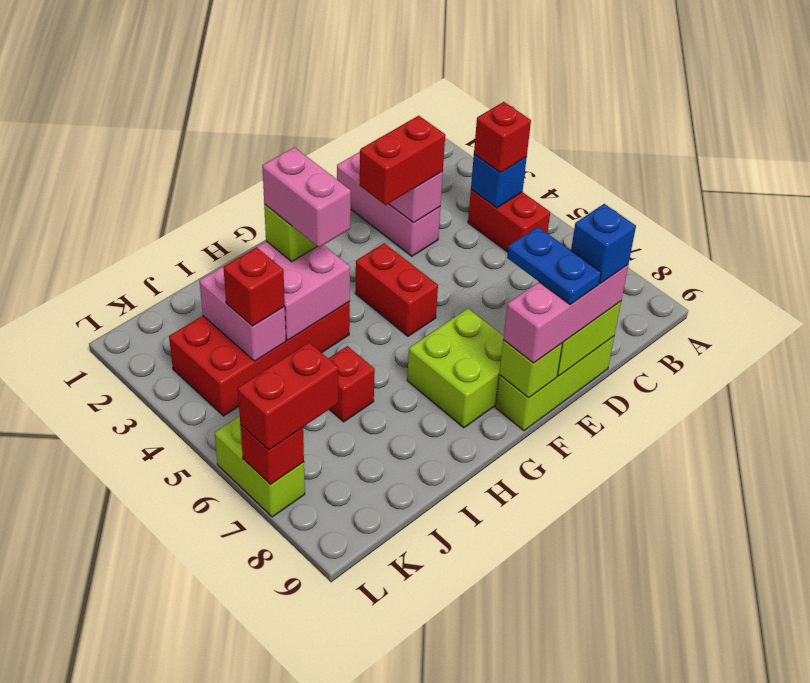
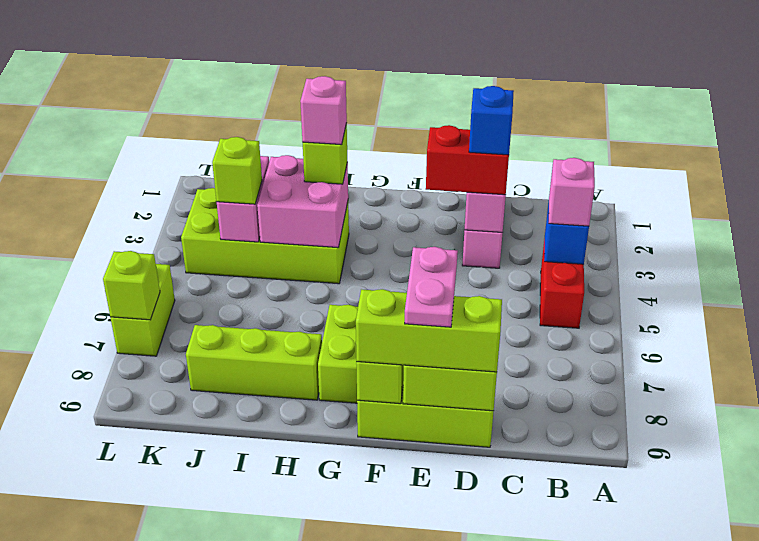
red 1x1 brick [474,102,531,173] -> pink 1x1 brick [549,158,595,226]
pink 1x3 brick [503,265,628,363] -> lime 1x3 brick [356,289,502,372]
blue 1x1 brick [571,204,636,283] -> blue 1x1 brick moved to [469,86,514,155]
blue 1x2 plate [507,227,601,305] -> pink 1x2 plate [405,247,458,327]
red 1x2 brick [355,243,438,336] -> none
red 2x4 brick [169,302,350,416] -> lime 2x4 brick [181,188,349,284]
pink 1x2 brick [262,147,351,247] -> pink 1x1 brick [300,76,347,145]
none -> lime 1x3 brick [186,325,322,400]
red 1x1 brick [328,346,375,422] -> none
red 1x1 brick [223,247,285,326] -> lime 1x1 brick [212,137,262,204]
red 1x2 brick [238,342,338,450] -> none
red 1x1 brick [240,424,304,485] -> lime 1x1 brick [103,251,160,320]

